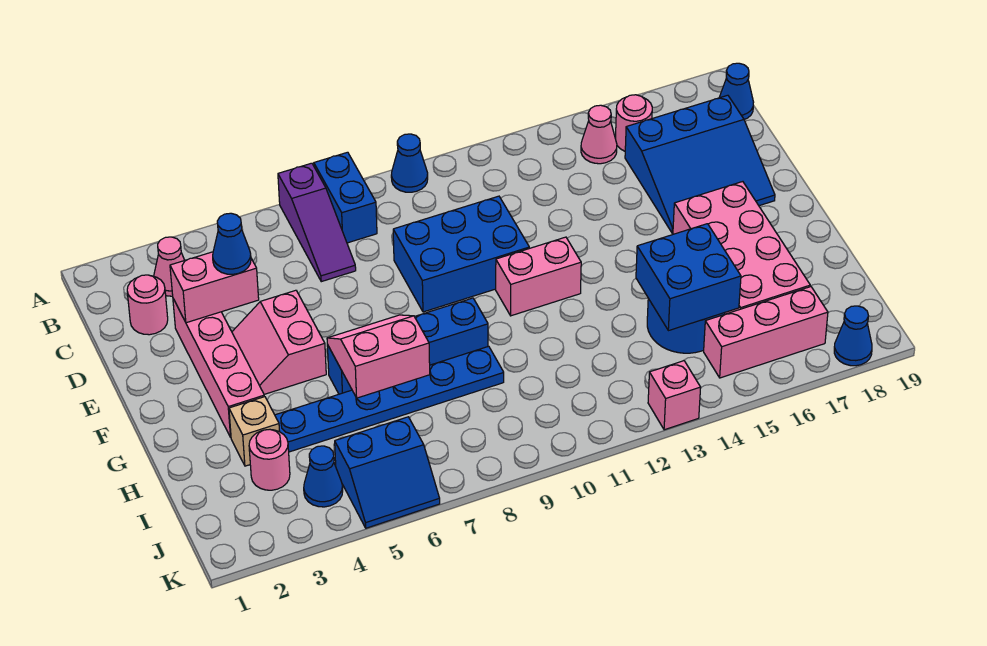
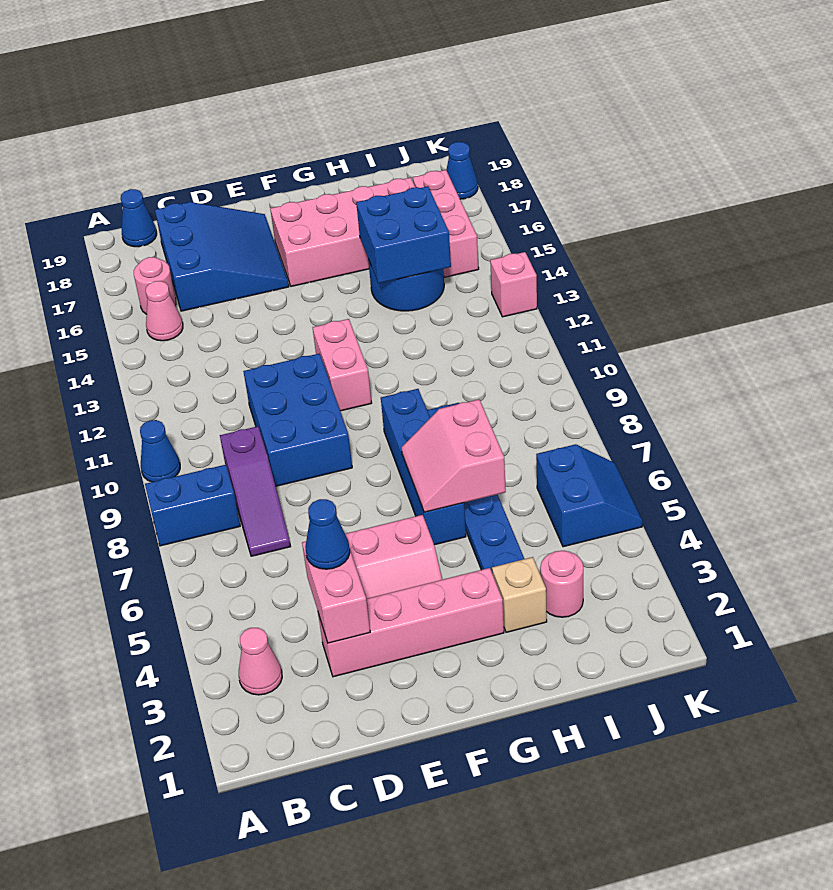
purple 1x3 slope [278,163,356,282] -> purple 1x3 slope turned to [220,426,291,556]
pink 1x1 round brick [127,275,168,335] -> none
blue 1x1 cone [304,446,343,507] -> none

